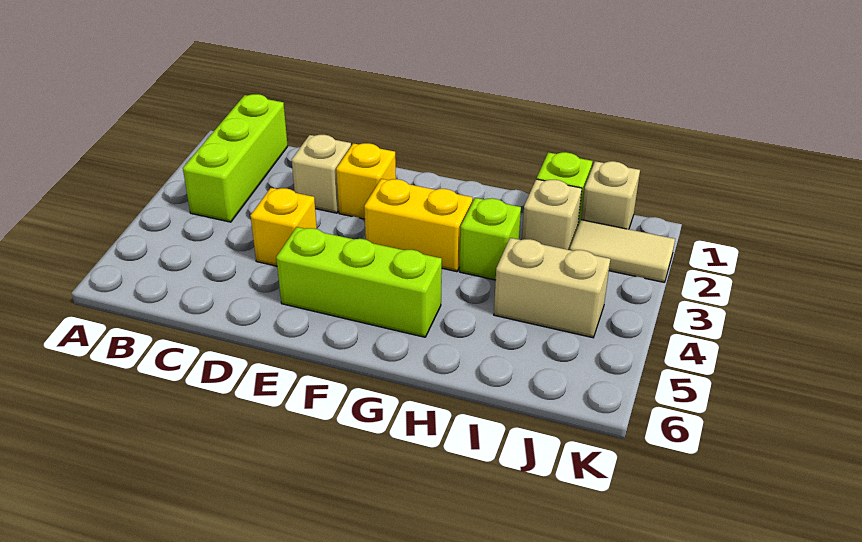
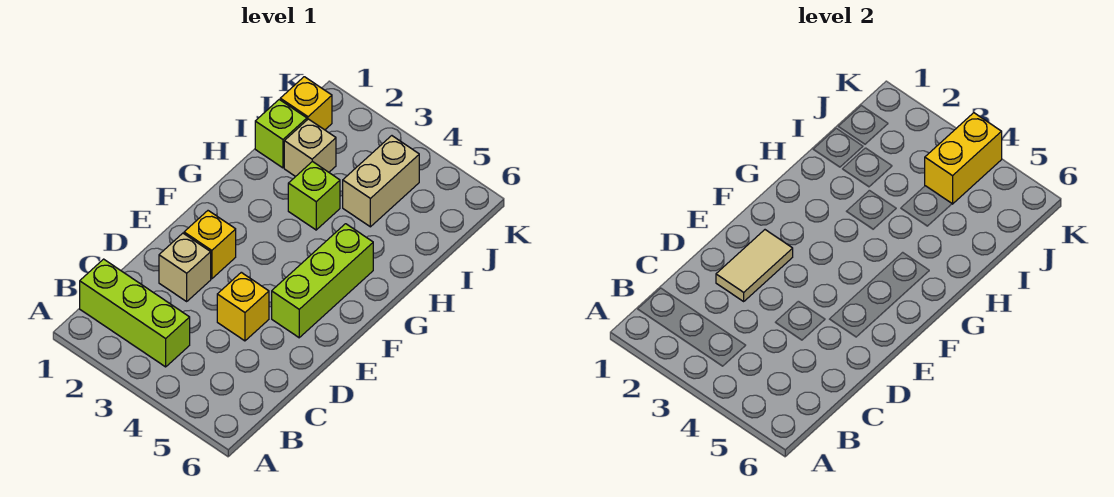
yellow 1x2 brick [364,179,473,272] -> yellow 1x2 brick moved to [925,113,1002,204]
tan 1x1 brick [581,161,640,229] -> yellow 1x1 brick [280,77,332,130]
tan 1x2 tile [570,220,675,282] -> tan 1x2 tile moved to [716,230,793,301]

